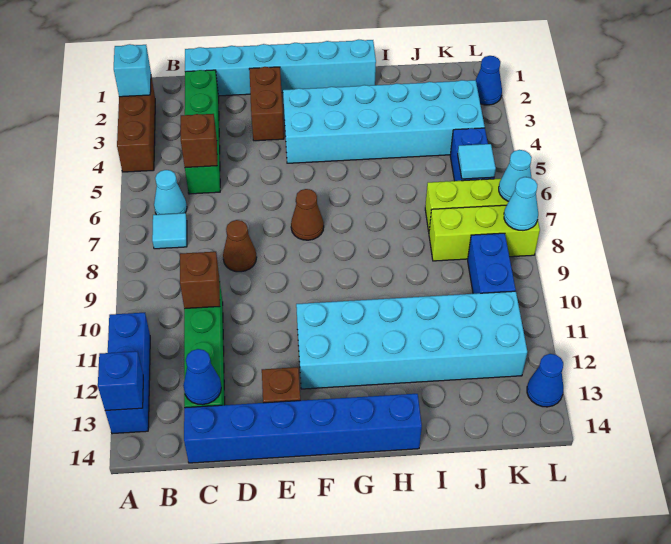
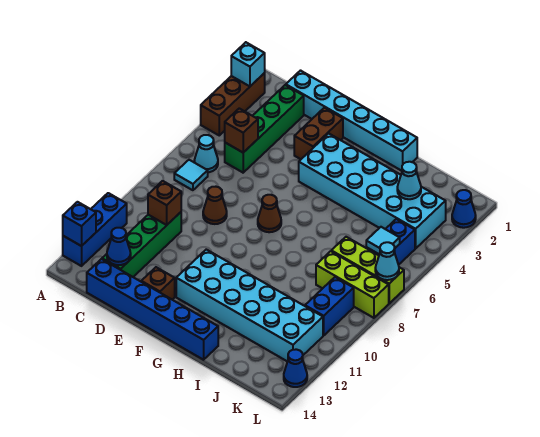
cyan 1x1 cone [504,177,538,231] -> cyan 1x1 cone moved to [397,162,421,199]

